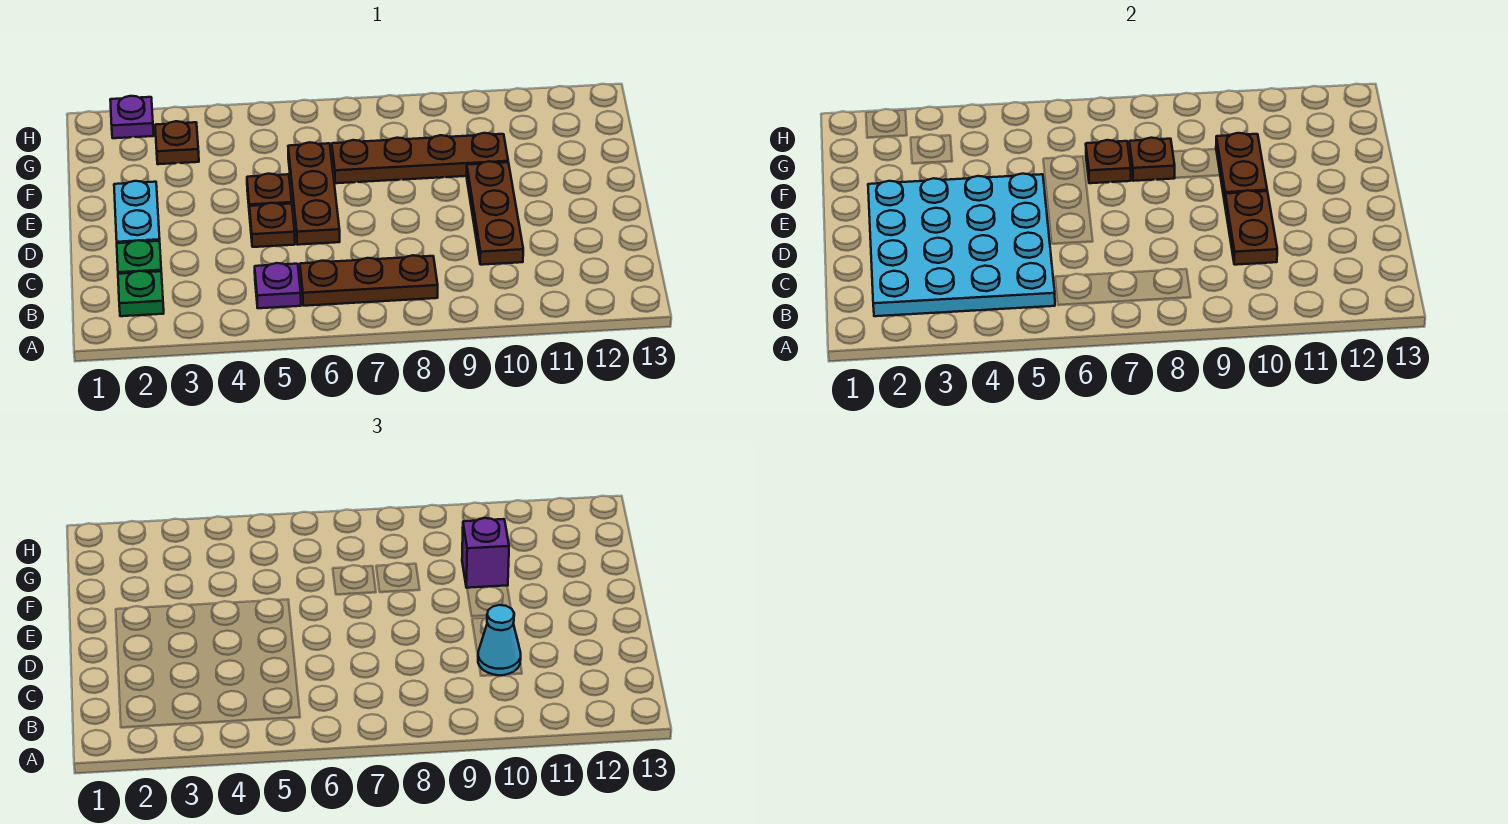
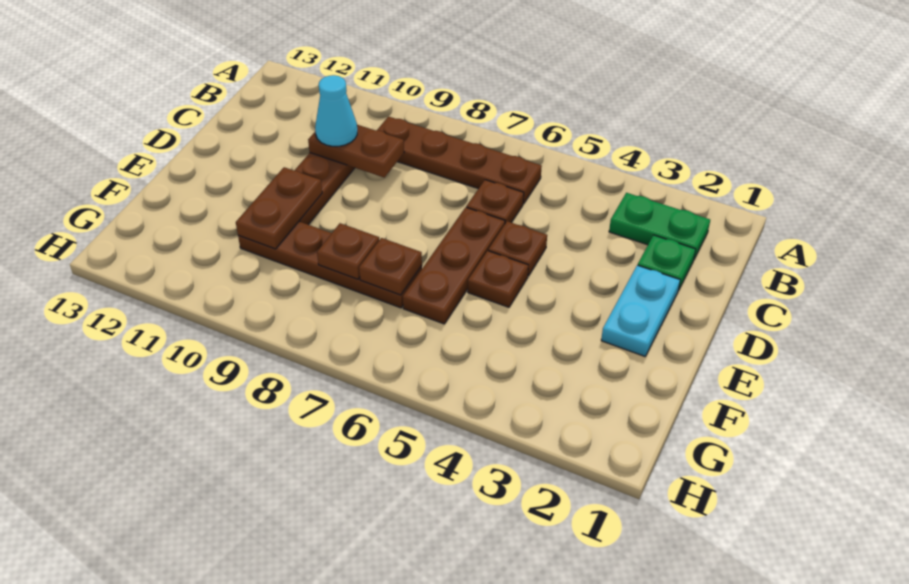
green 1x1 plate [118,271,164,316] -> green 1x2 plate [609,193,710,259]
cyan 4x4 plate [868,174,1055,316] -> none
purple 1x1 plate [255,263,301,308] -> none
brown 1x3 plate [300,255,438,306] -> brown 1x4 plate [377,117,542,204]
brown 1x2 plate [1225,190,1277,265] -> brown 1x2 plate turned to [308,125,404,177]
purple 1x1 brick [462,518,509,588] -> none
brown 1x1 plate [155,121,199,164] -> brown 1x1 plate moved to [466,180,524,223]
purple 1x1 plate [110,96,154,138] -> none

